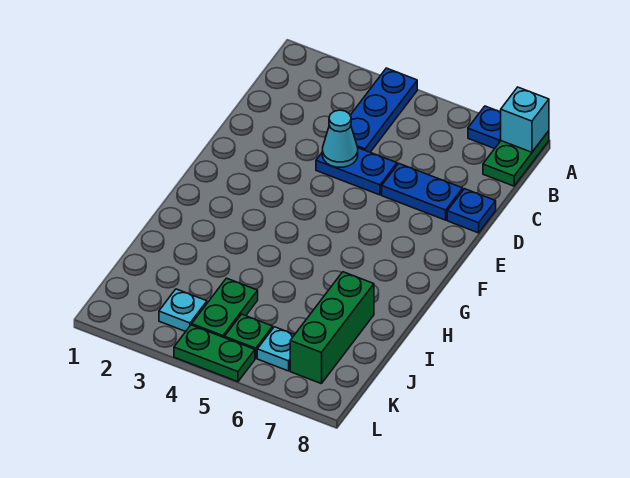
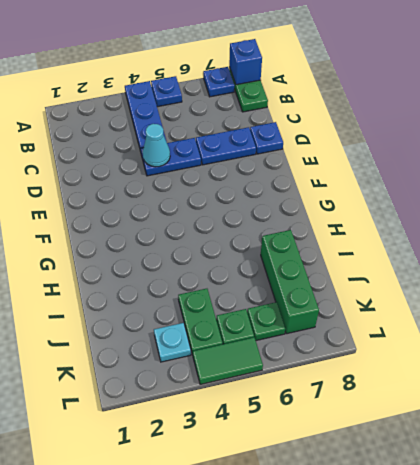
none -> blue 1x1 plate [151,76,182,107]
cyan 1x1 brick [501,87,549,152] -> blue 1x1 brick [229,39,262,85]
cyan 1x1 plate [257,327,295,371] -> green 1x1 plate [247,302,285,341]
green 1x2 plate [174,325,255,382] -> green 1x2 tile [193,337,263,385]

